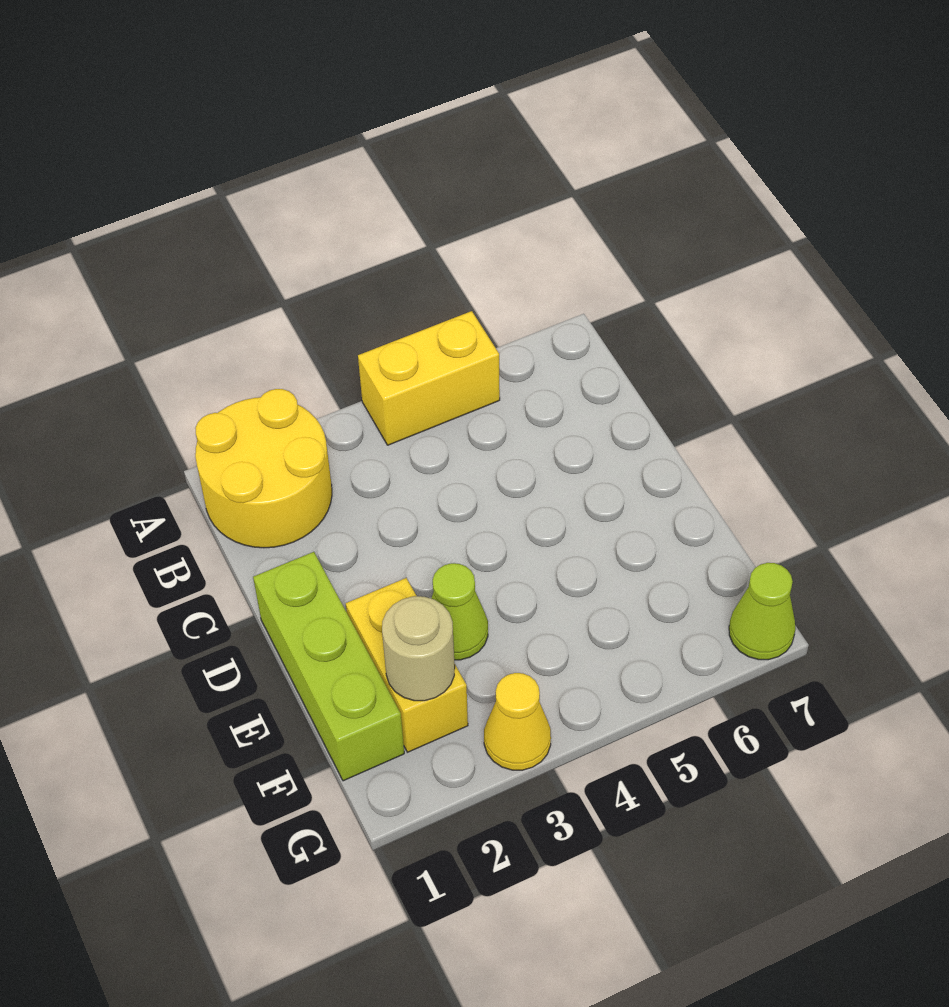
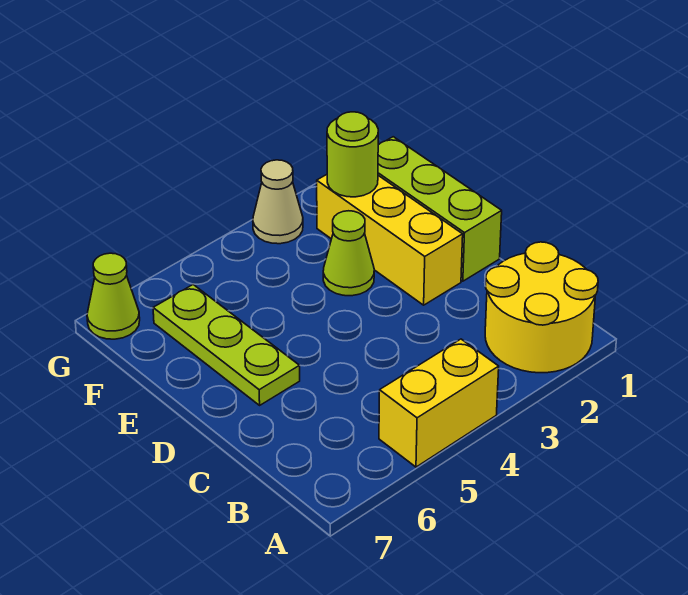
none -> lime 1x3 plate [153,285,300,405]
yellow 1x2 brick [346,578,468,752] -> yellow 1x3 brick [317,175,463,305]
tan 1x1 round brick [382,596,455,701] -> lime 1x1 round brick [327,112,378,197]
yellow 1x1 cone [484,673,551,770] -> tan 1x1 cone [253,160,303,244]

